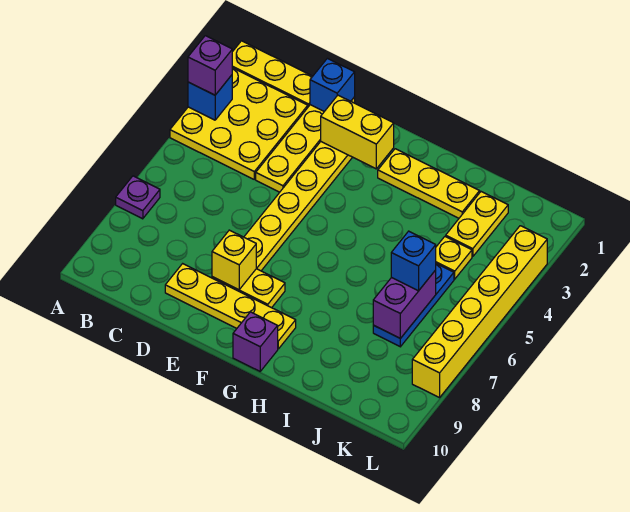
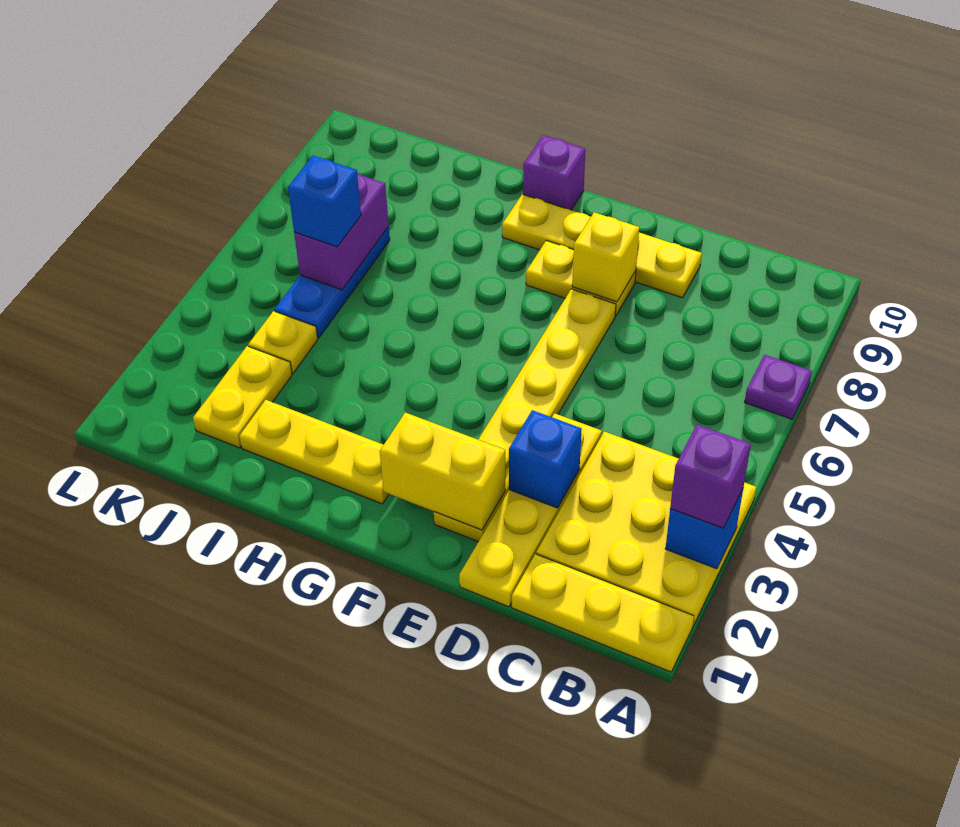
blue 1x1 brick [310,58,355,112] -> blue 1x1 brick moved to [509,410,581,508]
yellow 1x6 brick [412,226,547,398] -> none

